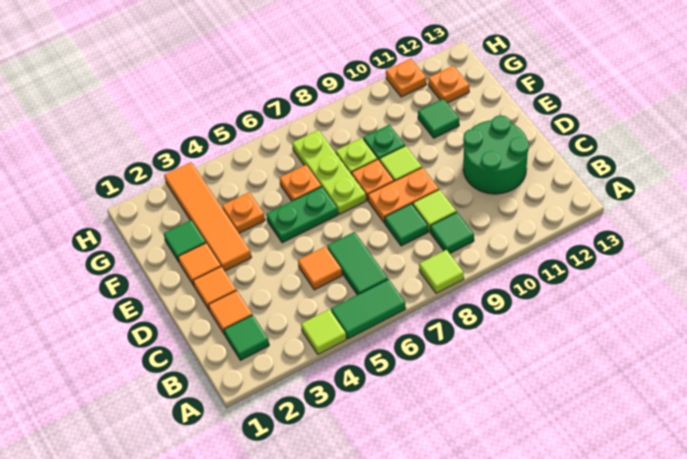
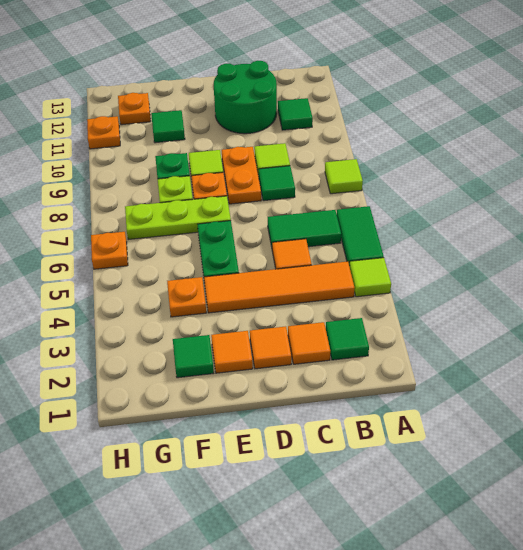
green 1x1 tile [430,212,474,253] -> green 1x1 tile moved to [278,98,313,130]
orange 1x4 tile [164,162,252,271] -> orange 1x4 tile moved to [204,261,355,313]
orange 1x1 plate [279,165,321,201] -> orange 1x1 plate moved to [91,232,128,269]

